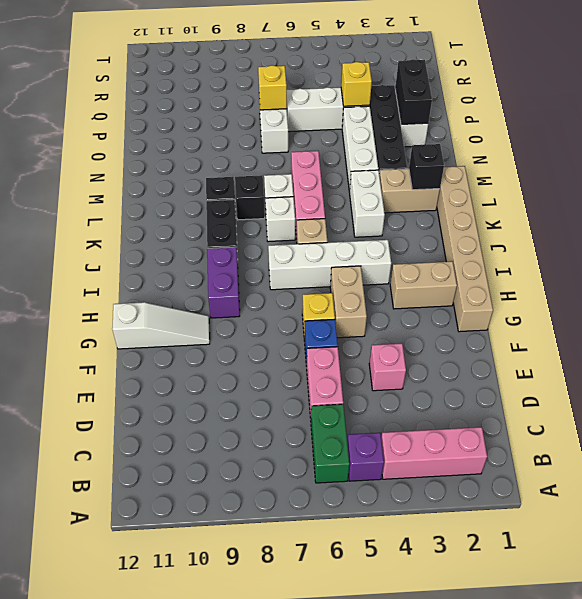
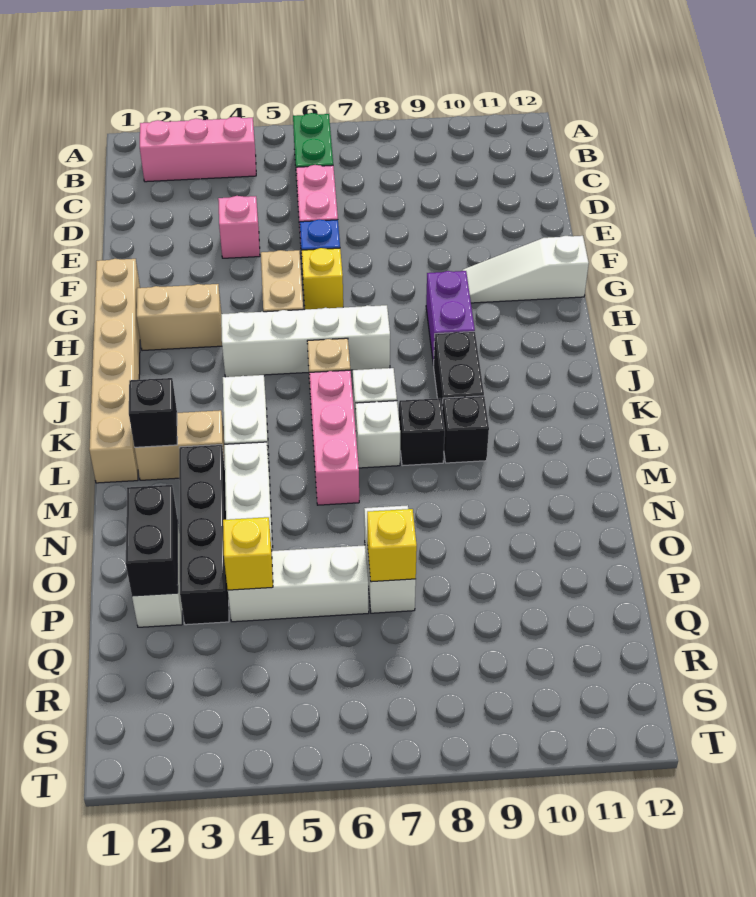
purple 1x1 brick [347,433,384,481] -> none

